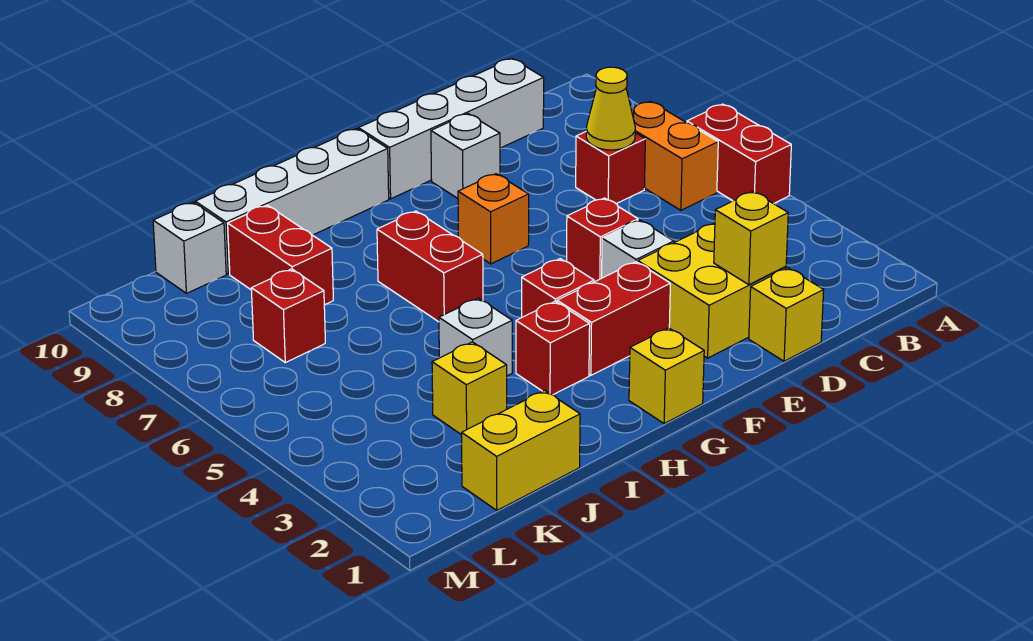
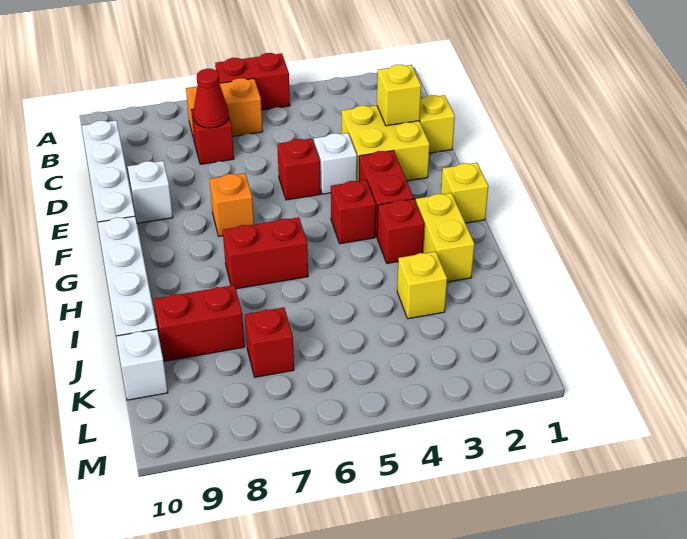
yellow 1x1 cone [586,67,635,150] -> red 1x1 cone [193,69,229,128]
white 1x1 brick [439,298,512,376] -> none
yellow 1x2 brick [462,390,580,510] -> yellow 1x2 brick moved to [416,193,475,282]

